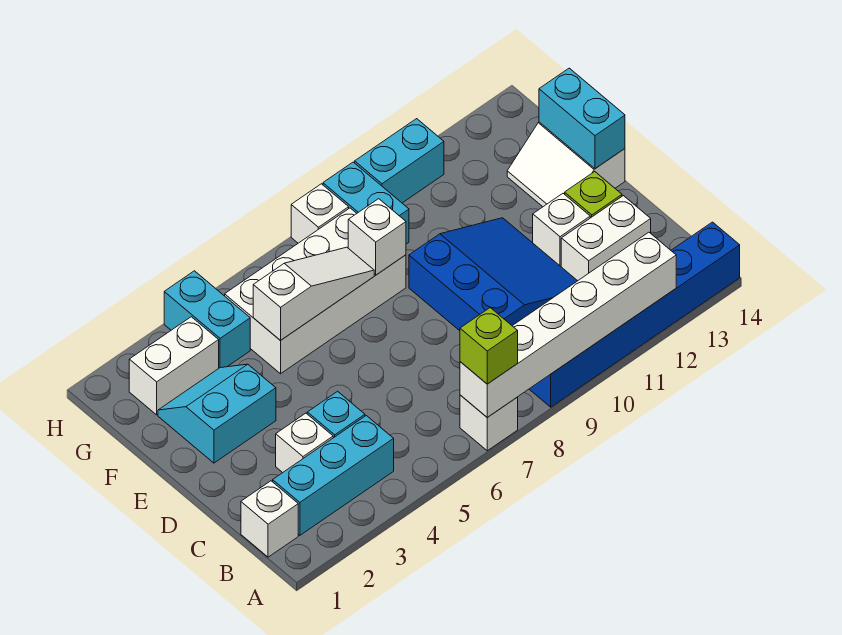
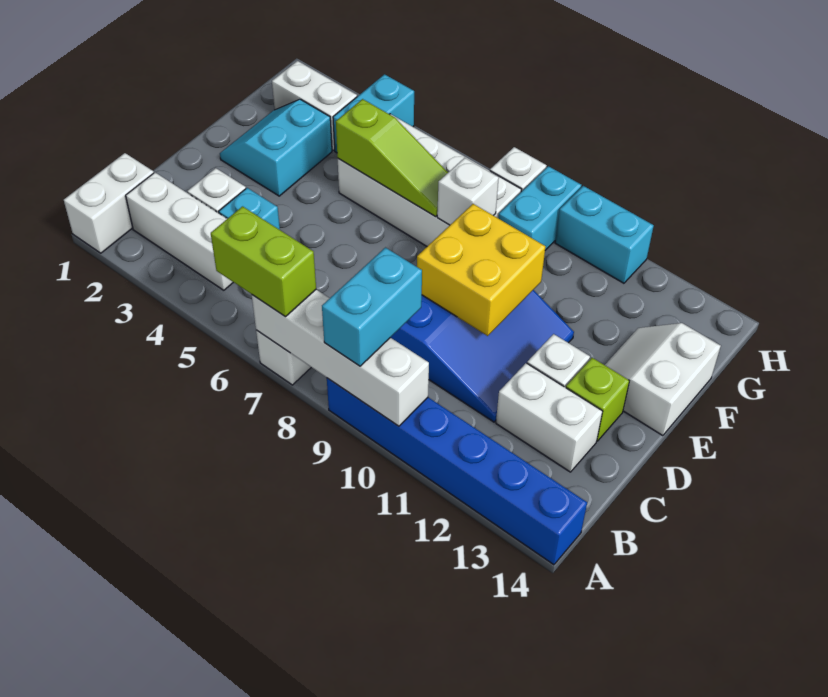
white 1x6 brick [460,232,676,417] -> white 1x4 brick [252,290,429,426]
lime 1x1 brick [460,308,518,384] -> lime 1x2 brick [211,206,316,317]
white 1x1 brick [241,481,298,557] -> white 1x2 brick [64,153,154,253]
cyan 1x3 brick [273,416,394,535] -> white 1x3 brick [126,173,233,290]
none -> yellow 2x2 brick [417,204,545,336]
cyan 2x2 slope [158,364,276,463] -> cyan 2x2 slope turned to [220,99,332,196]
cyan 1x2 brick [539,68,625,169] -> cyan 1x2 brick moved to [322,248,422,366]
white 1x3 slope [253,247,374,341] -> lime 1x3 slope [336,99,448,217]

